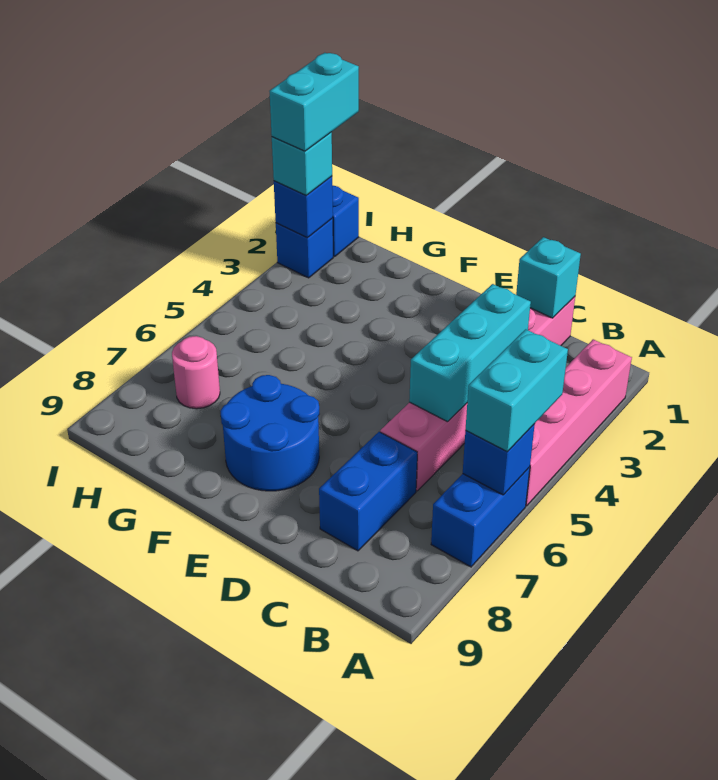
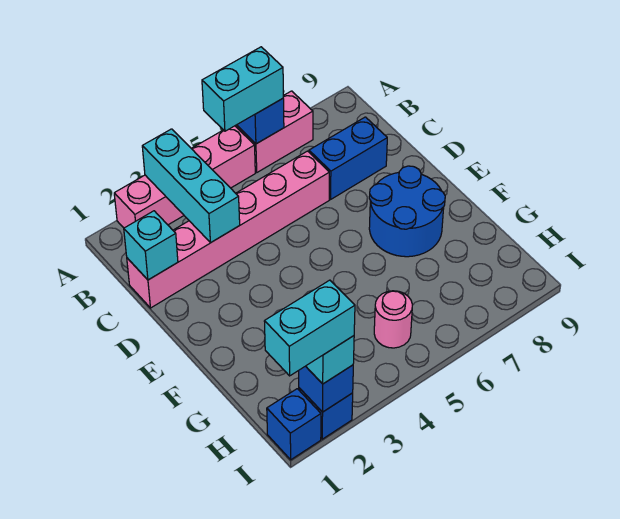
blue 1x2 brick [431,467,530,567] -> pink 1x2 brick [235,91,313,172]
cyan 1x3 brick [409,284,531,422] -> cyan 1x3 brick turned to [142,129,240,243]
pink 1x1 round brick [172,336,220,409] -> pink 1x1 round brick moved to [374,291,412,348]

